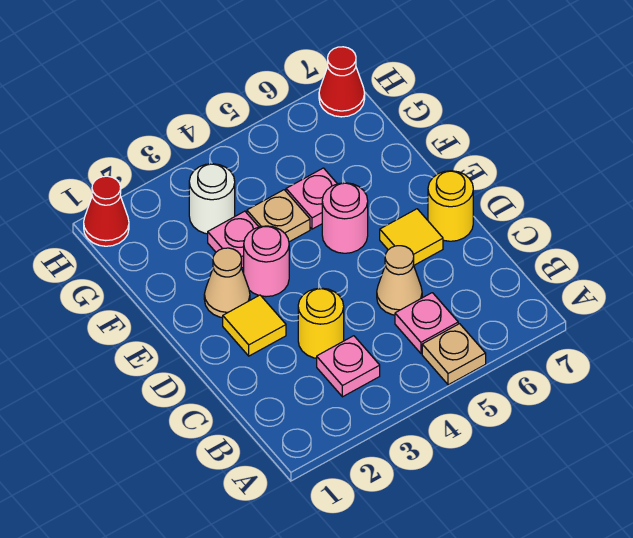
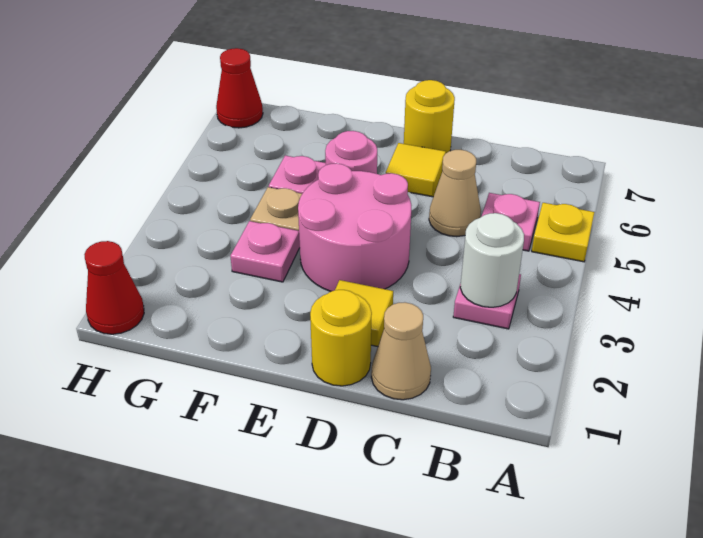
tan 1x1 plate [422,324,486,385] -> yellow 1x1 plate [532,203,595,262]
yellow 1x1 round brick [298,288,344,358] -> yellow 1x1 round brick moved to [310,290,372,386]
tan 1x1 cone [204,248,250,318] -> tan 1x1 cone moved to [371,302,431,400]
pink 1x1 round brick [244,226,289,297] -> pink 2x2 round brick [298,163,411,292]
white 1x1 round brick [189,164,235,234] -> white 1x1 round brick moved to [460,213,524,307]

